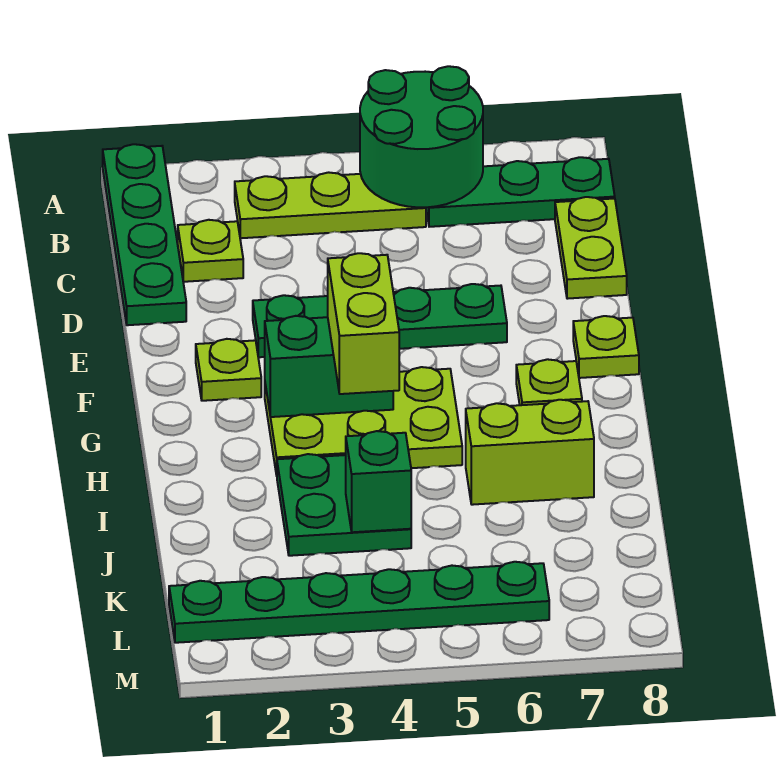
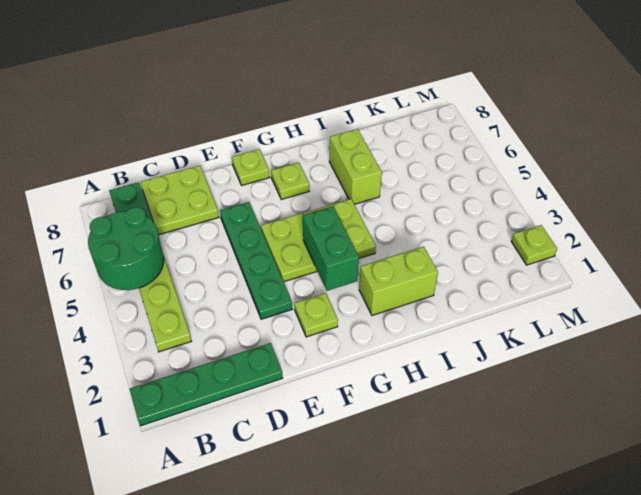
lime 1x1 plate [178,220,243,282] -> lime 1x1 plate moved to [511,225,557,265]
lime 1x2 plate [555,197,627,299] -> lime 2x2 plate [141,166,219,235]
lime 2x3 plate [265,367,462,476] -> lime 2x3 plate turned to [261,199,376,282]
lime 1x2 brick [328,253,399,394] -> lime 1x2 brick moved to [359,247,438,315]
green 2x2 plate [277,454,411,556] -> none
green 1x1 brick [346,431,411,532] -> none
green 1x6 plate [169,562,549,643] -> none

